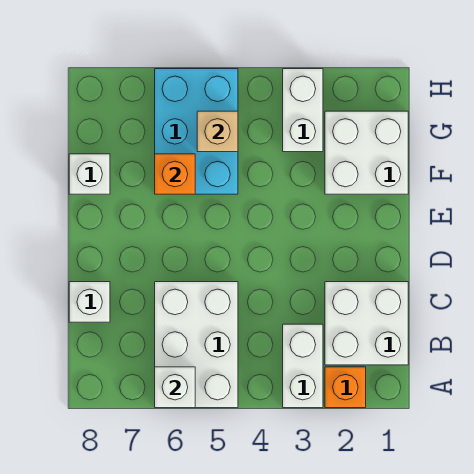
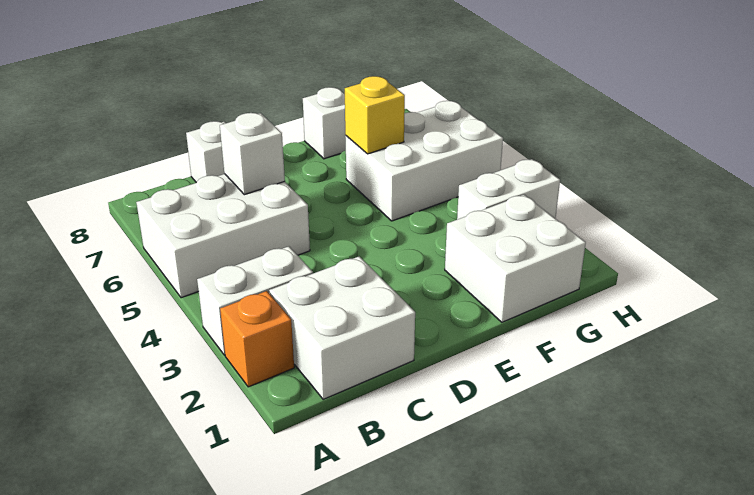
white 1x1 brick [155,367,195,408] -> white 1x1 brick moved to [220,113,285,195]
cyan 2x3 brick [155,69,238,194] -> white 2x3 brick [345,101,503,221]
orange 1x1 brick [155,154,195,194] -> yellow 1x1 brick [345,76,405,154]
tan 1x1 brick [197,111,238,152] -> none

